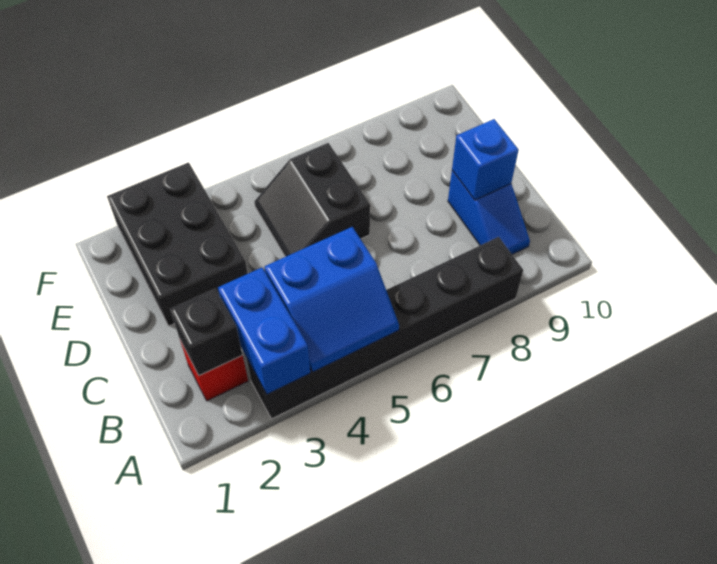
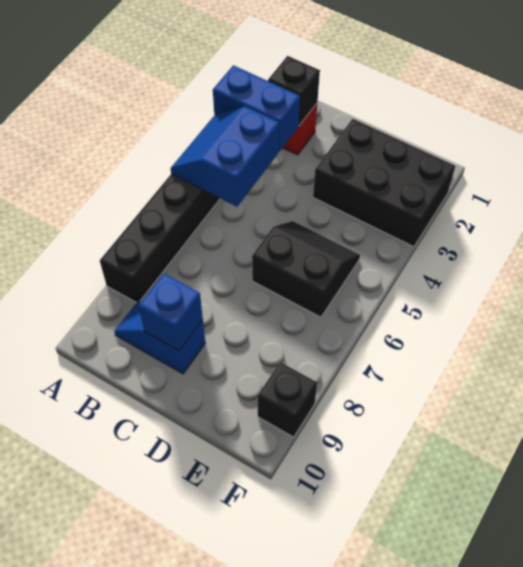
none -> black 1x1 brick [258,362,317,437]

